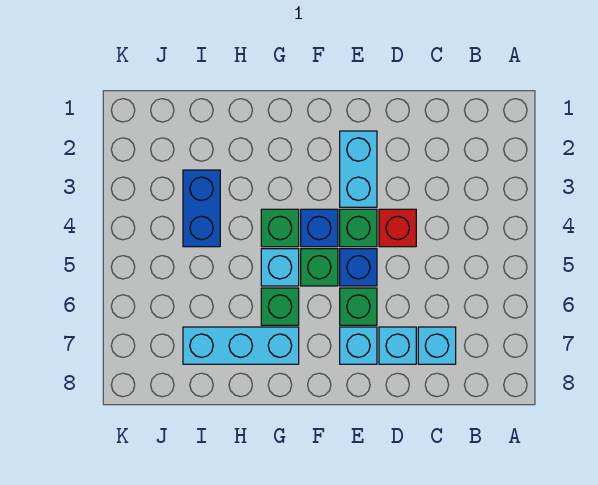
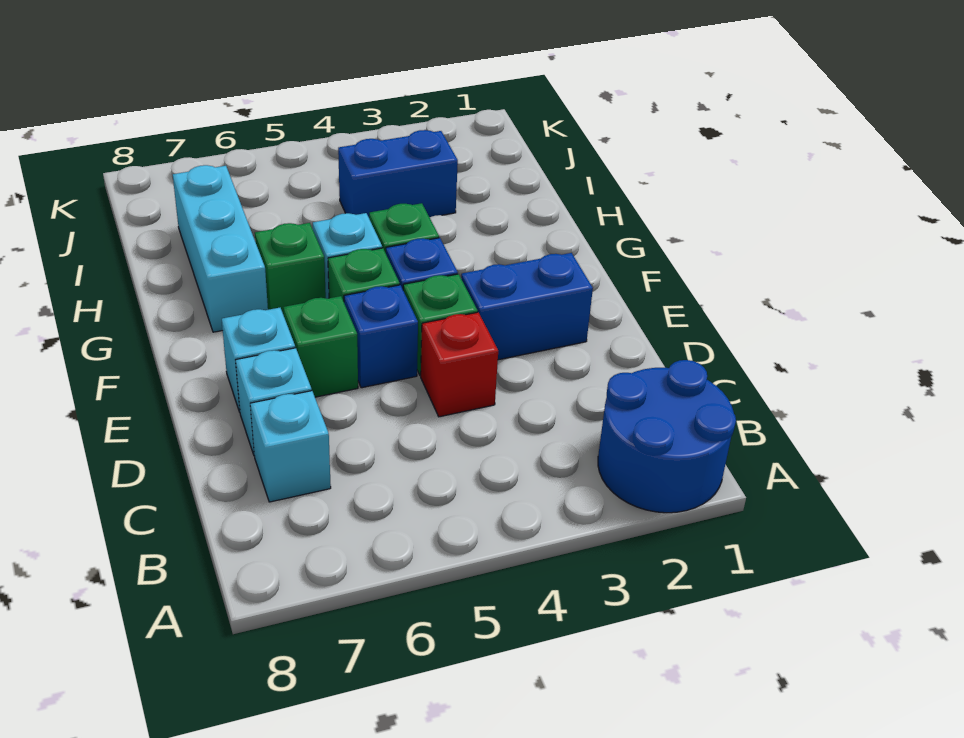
none -> blue 2x2 round brick [598,360,736,513]
cyan 1x2 brick [340,131,377,207] -> blue 1x2 brick [461,253,593,360]

